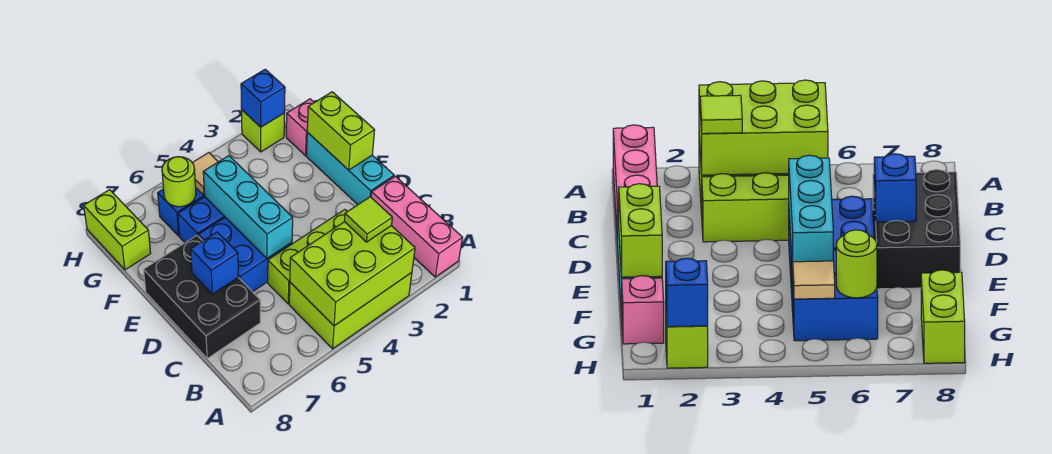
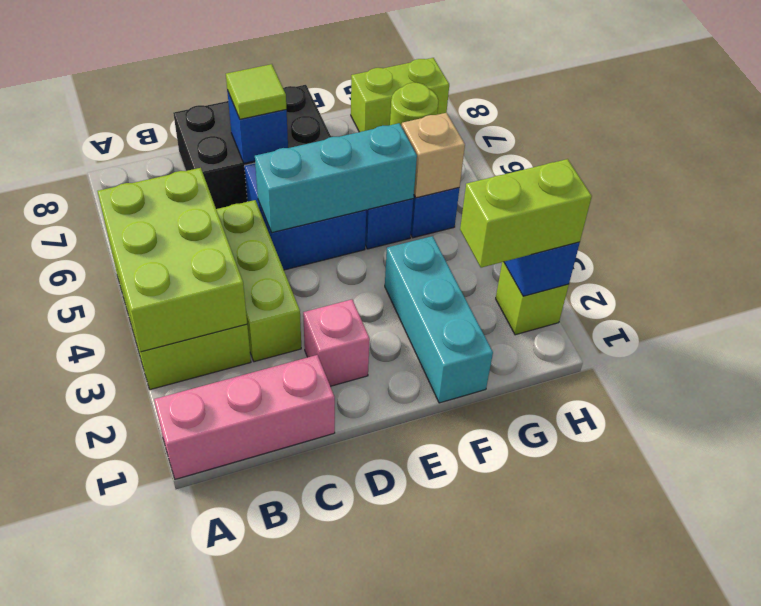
lime 1x1 tile [344,197,392,242] -> lime 1x1 tile moved to [226,64,286,119]
cyan 1x3 brick [306,132,394,205] -> cyan 1x3 brick turned to [385,236,493,403]
lime 1x2 brick [307,92,375,170] -> lime 1x2 brick moved to [460,159,592,268]
pink 1x1 brick [286,99,314,156] -> pink 1x1 brick moved to [303,300,370,386]
tan 1x1 tile [192,153,218,195] -> tan 1x1 brick [402,113,465,198]

